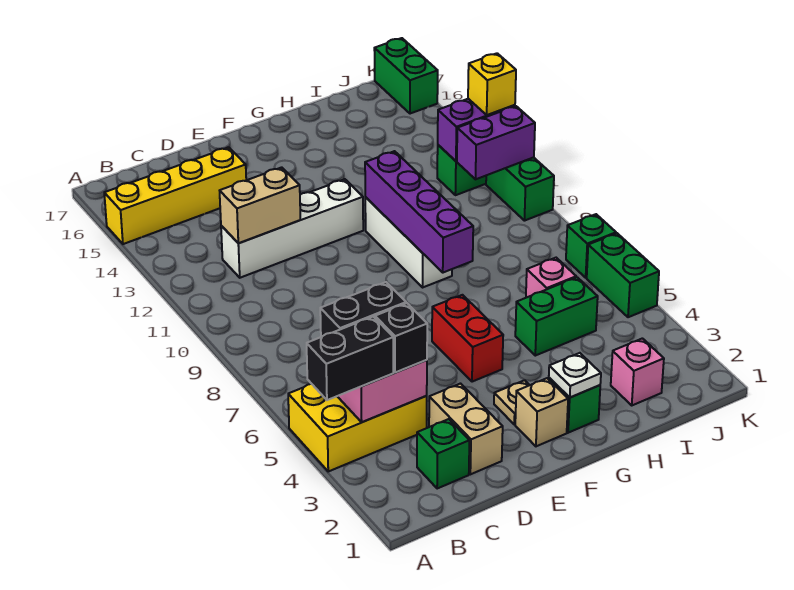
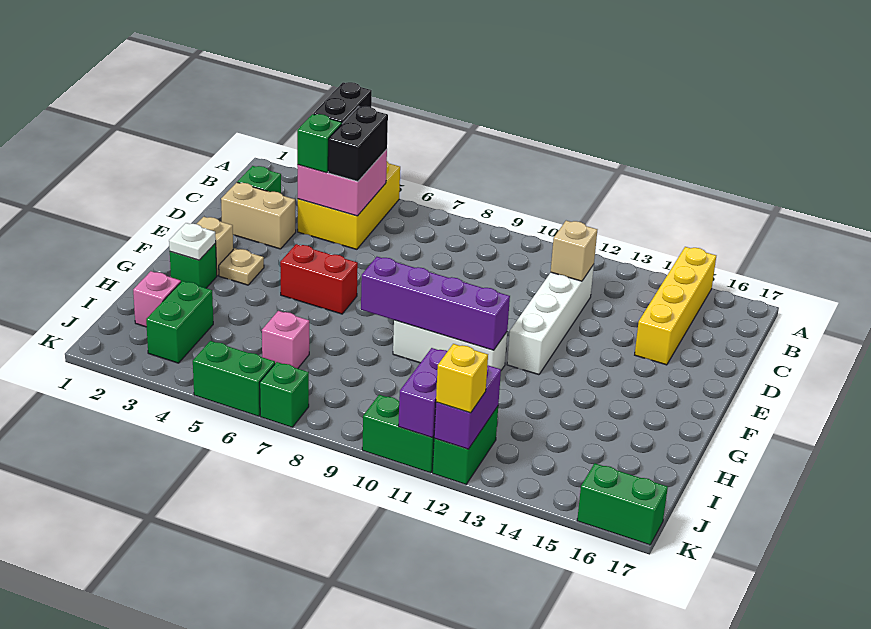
black 1x1 brick [375,303,427,372] -> green 1x1 brick [297,114,342,173]
tan 1x2 brick [220,167,300,243] -> tan 1x1 brick [551,221,597,281]
green 1x2 brick [515,277,598,356] -> green 1x2 brick moved to [146,281,213,363]

